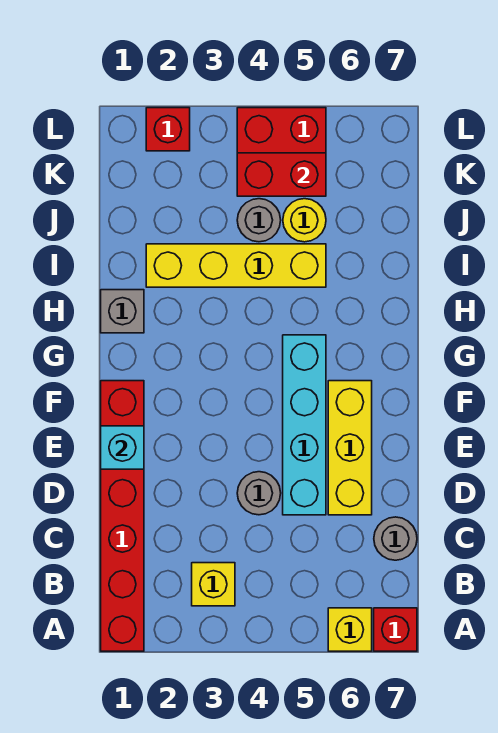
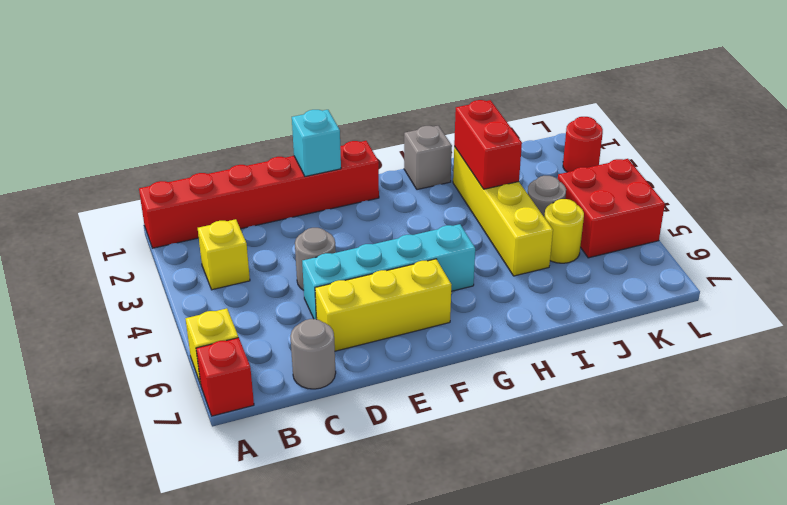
red 1x2 brick [237,153,326,196] -> red 1x2 brick moved to [454,100,522,189]
red 1x1 brick [146,108,190,151] -> red 1x1 round brick [563,117,603,172]

